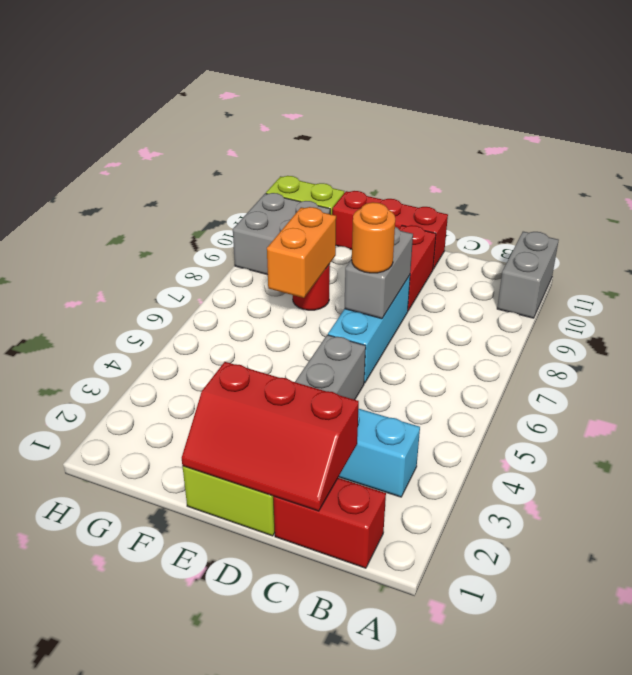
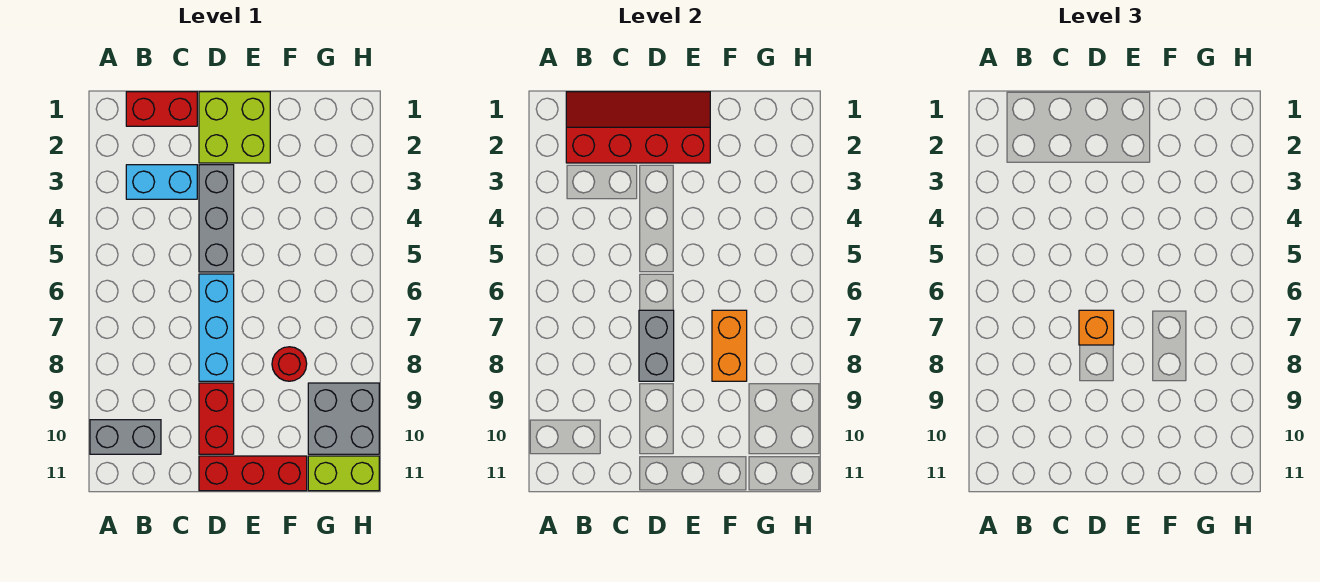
grey 1x2 brick [497,232,559,318] -> grey 1x2 brick turned to [90,420,161,454]
red 2x3 slope [182,362,359,511] -> red 2x4 slope [566,92,710,163]
orange 1x1 round brick [352,202,395,273] -> orange 1x1 brick [1079,310,1114,345]

